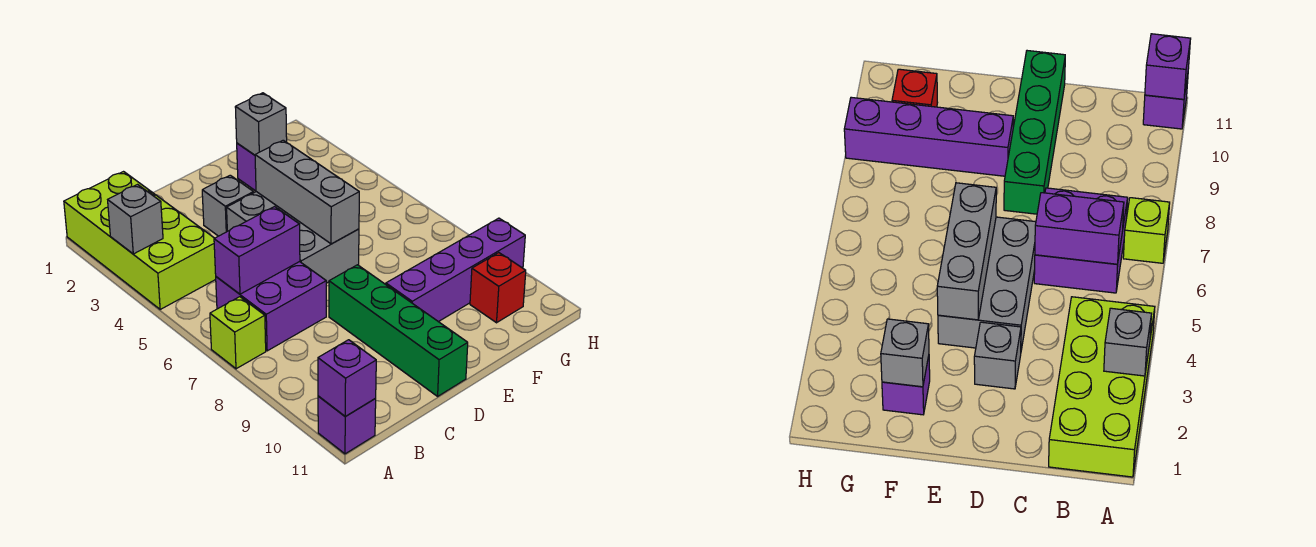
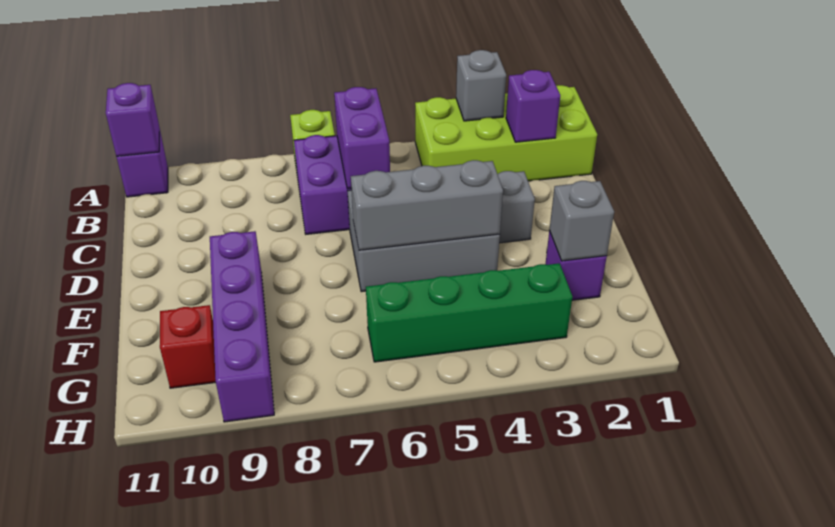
none -> purple 1x1 brick [506,70,560,142]
green 1x4 brick [329,265,468,396] -> green 1x4 brick moved to [366,263,572,362]

